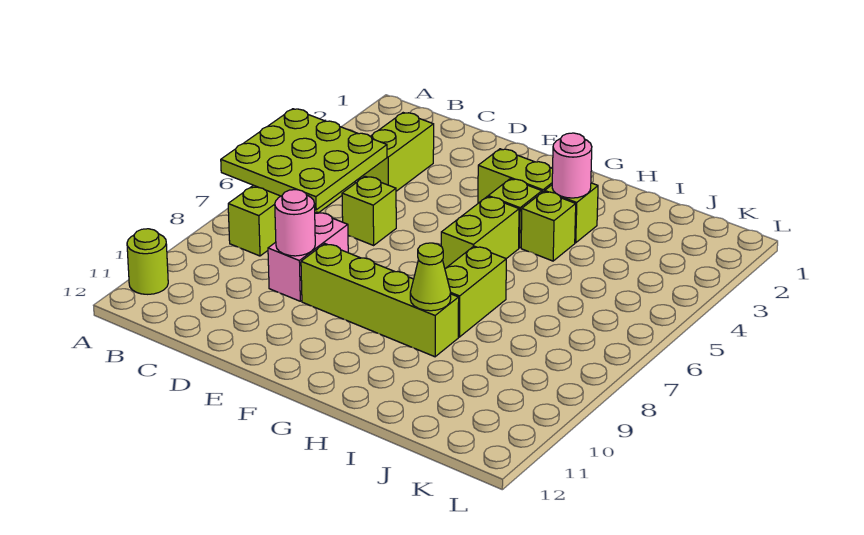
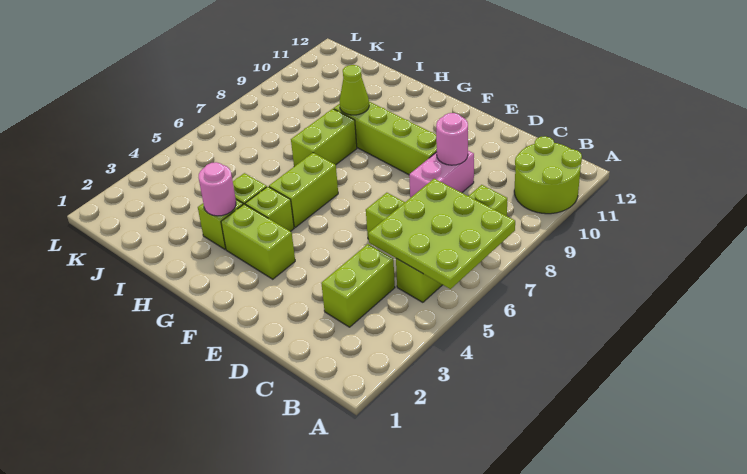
lime 1x1 round brick [127,229,168,294] -> lime 2x2 round brick [514,136,582,214]

